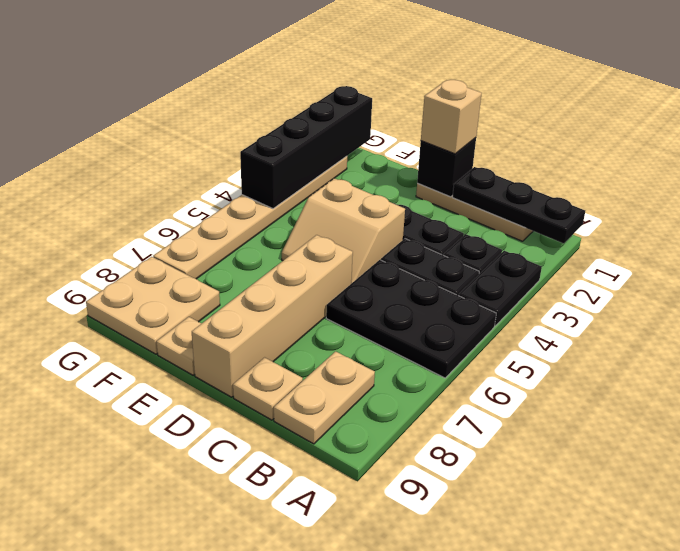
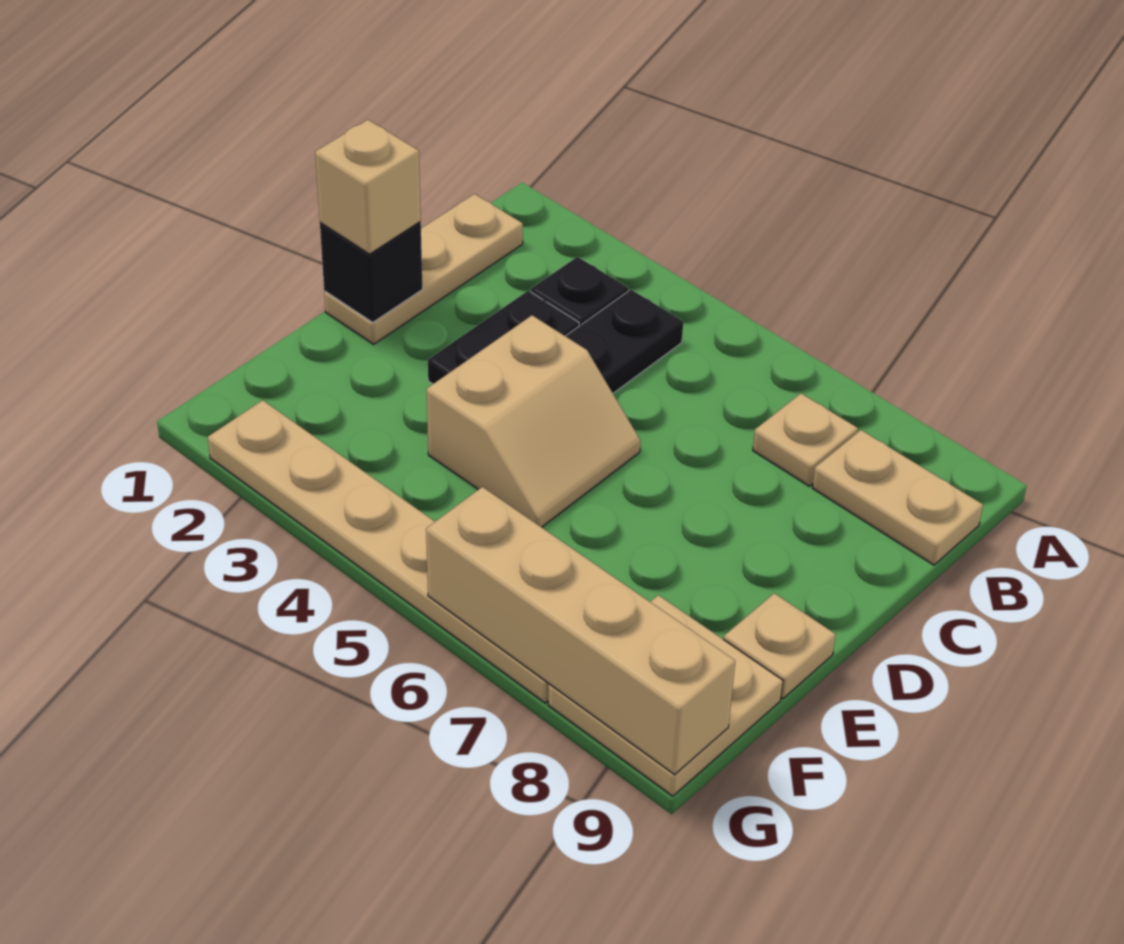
black 1x3 plate [453,167,585,244] -> none
black 1x2 plate [458,251,542,326] -> none
black 2x3 plate [326,260,496,378] -> none
tan 1x1 plate [233,357,303,420] -> tan 1x1 plate moved to [753,394,858,486]
tan 1x4 brick [192,235,353,397] -> tan 1x4 brick moved to [426,487,735,775]
black 1x4 brick [240,86,372,209] -> none

